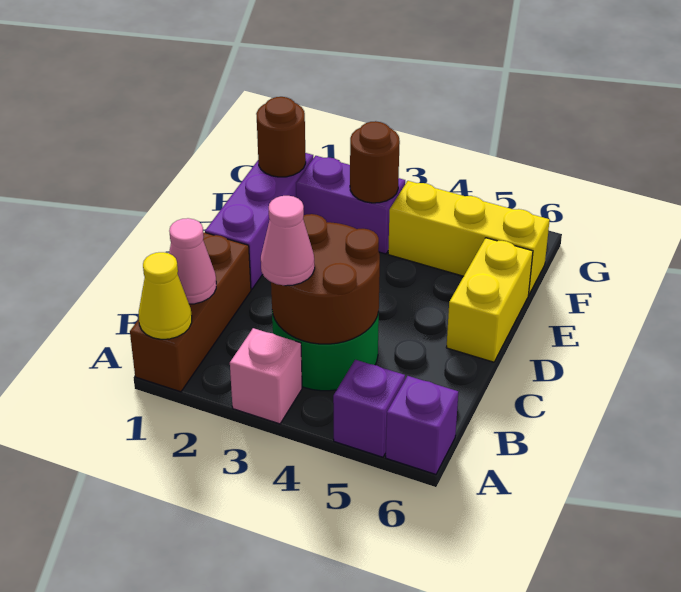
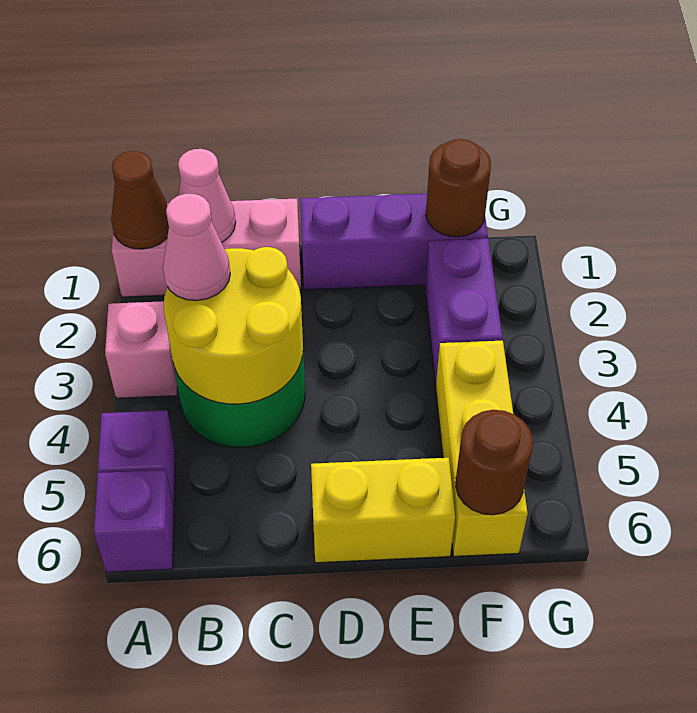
brown 1x3 brick [130,232,251,392] -> pink 1x3 brick [112,199,301,297]
yellow 1x1 cone [139,252,192,339] -> brown 1x1 cone [111,151,169,249]
brown 2x2 round brick [271,214,380,344] -> yellow 2x2 round brick [164,247,303,404]
brown 1x1 round brick [350,121,400,203] -> brown 1x1 round brick moved to [456,410,533,515]

